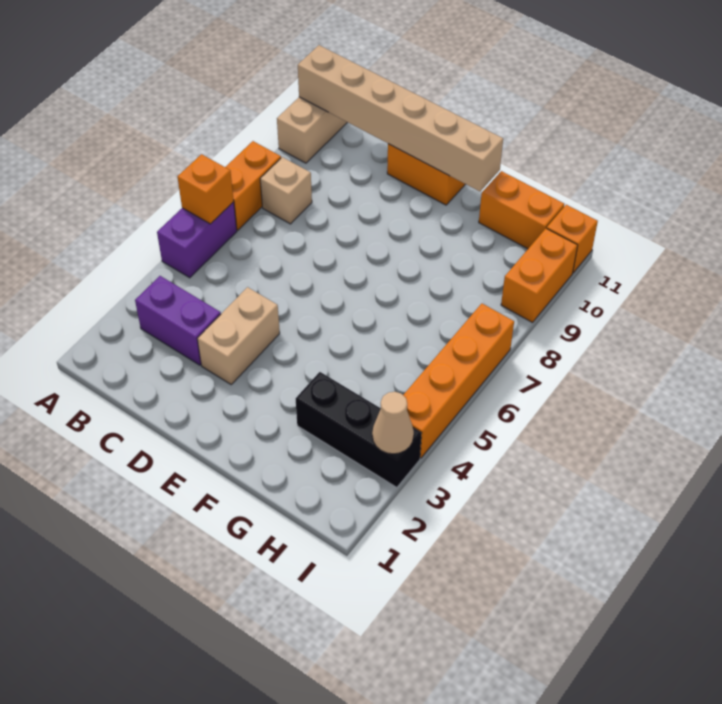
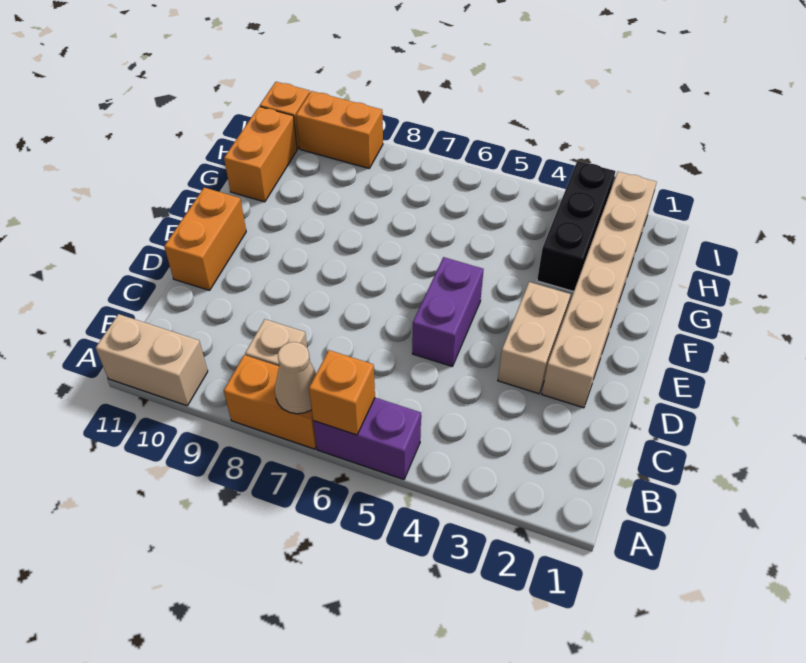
tan 1x6 brick [298,45,503,191] -> tan 1x6 brick moved to [542,172,657,408]
purple 1x2 brick [135,276,221,365] -> purple 1x2 brick moved to [412,257,484,366]
tan 1x2 brick [197,287,280,384] -> tan 1x2 brick turned to [498,282,571,394]
tan 1x1 cone [372,392,414,454] -> tan 1x1 cone moved to [275,342,316,414]
orange 1x4 brick [403,304,514,458] -> none

